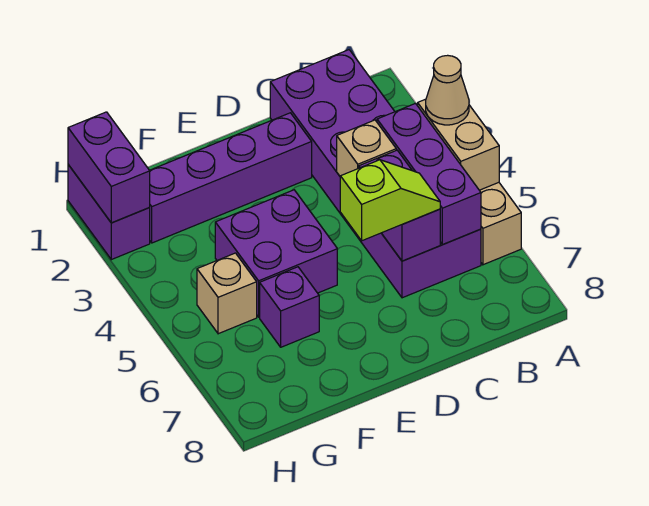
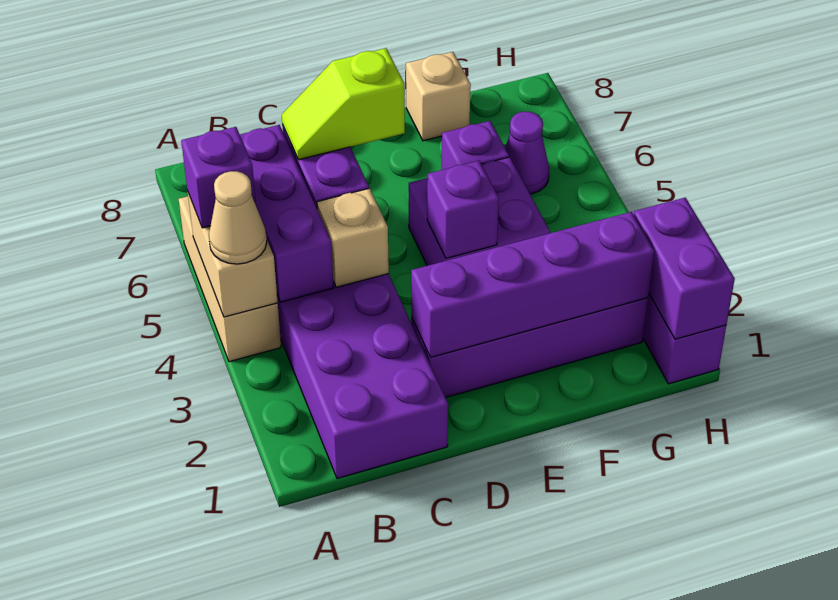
none -> purple 1x1 brick [181,127,256,228]
none -> purple 1x4 brick [411,212,654,357]
none -> purple 1x1 brick [427,161,499,258]
tan 1x1 brick [197,253,257,334] -> tan 1x1 brick moved to [406,52,471,141]
none -> purple 1x1 cone [505,112,549,194]

